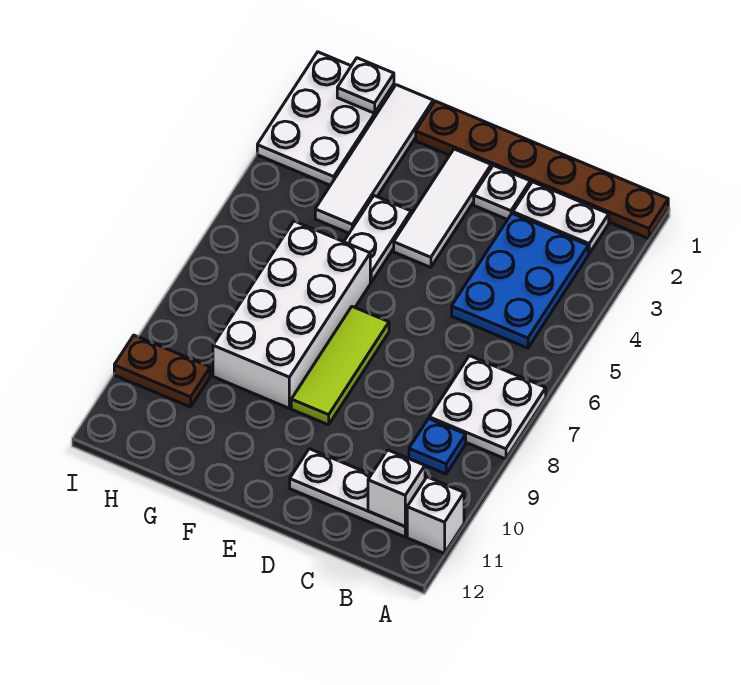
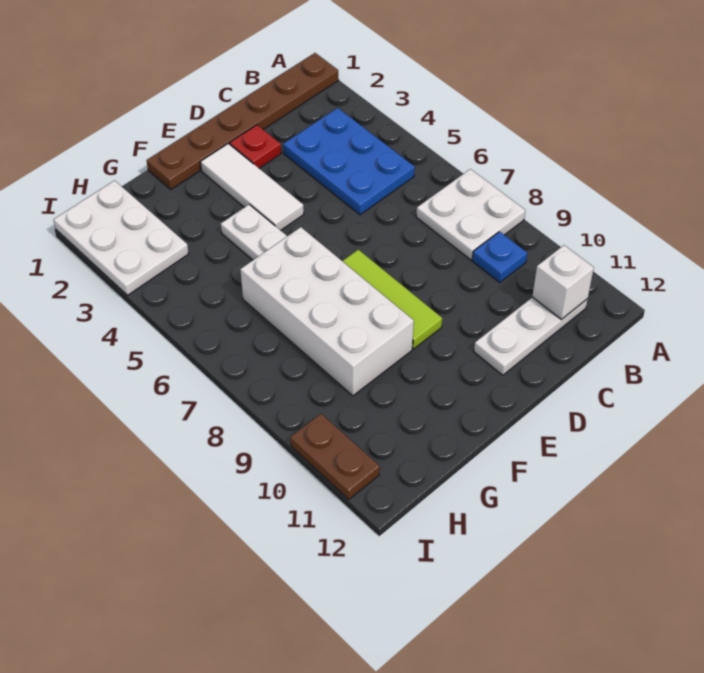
white 1x1 brick [407,477,464,553] -> none
white 1x2 plate [513,182,609,254] -> none
white 1x1 plate [474,165,530,220] -> red 1x1 plate [230,125,281,168]
white 1x4 tile [315,85,433,233] -> none
white 1x1 plate [337,58,394,113] -> none
brown 1x2 plate [114,335,210,407] -> brown 1x2 plate turned to [290,414,380,499]

